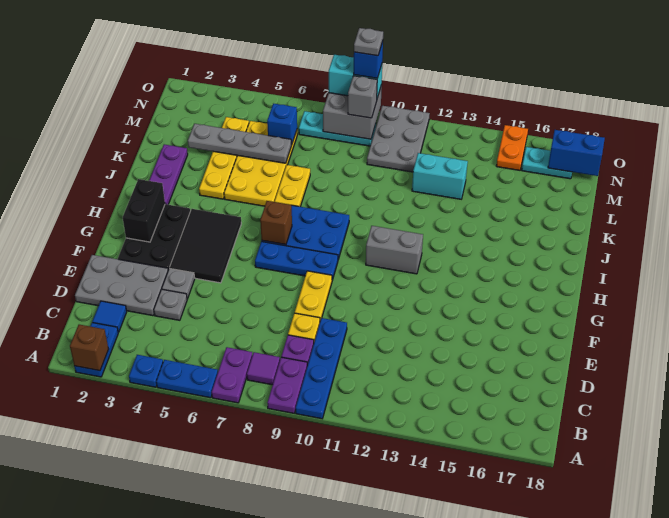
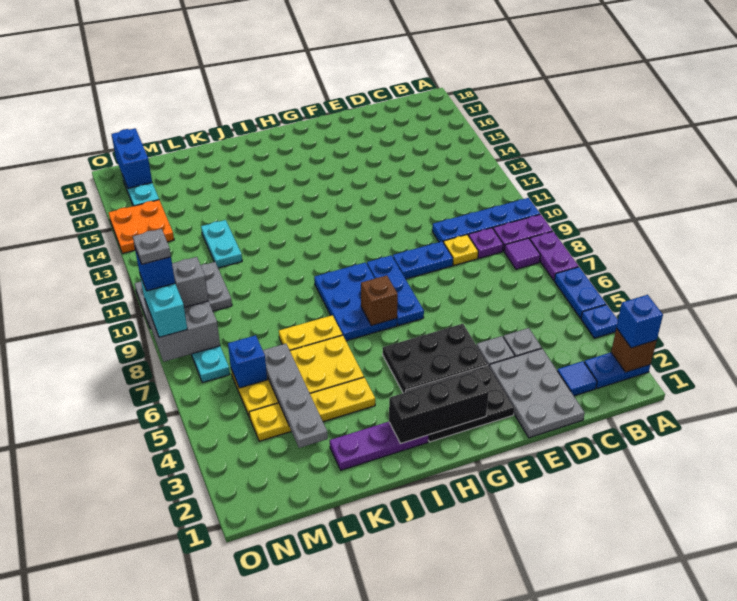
none -> blue 1x1 brick [616,295,663,348]
purple 1x2 plate [212,347,253,403] -> purple 1x2 plate turned to [530,231,578,280]
yellow 1x2 plate [295,271,332,320] -> blue 1x2 plate [393,242,453,279]
black 2x3 tile [170,209,241,283] -> black 2x3 plate [383,324,488,393]
black 1x2 brick [123,179,165,242] -> black 1x3 brick [389,371,489,444]
grey 1x2 brick [366,226,423,274] -> none
cyan 1x2 brick [412,153,468,199] -> cyan 1x2 plate [201,220,242,268]
orange 1x2 plate [496,125,528,170] -> orange 2x2 plate [109,200,174,253]

